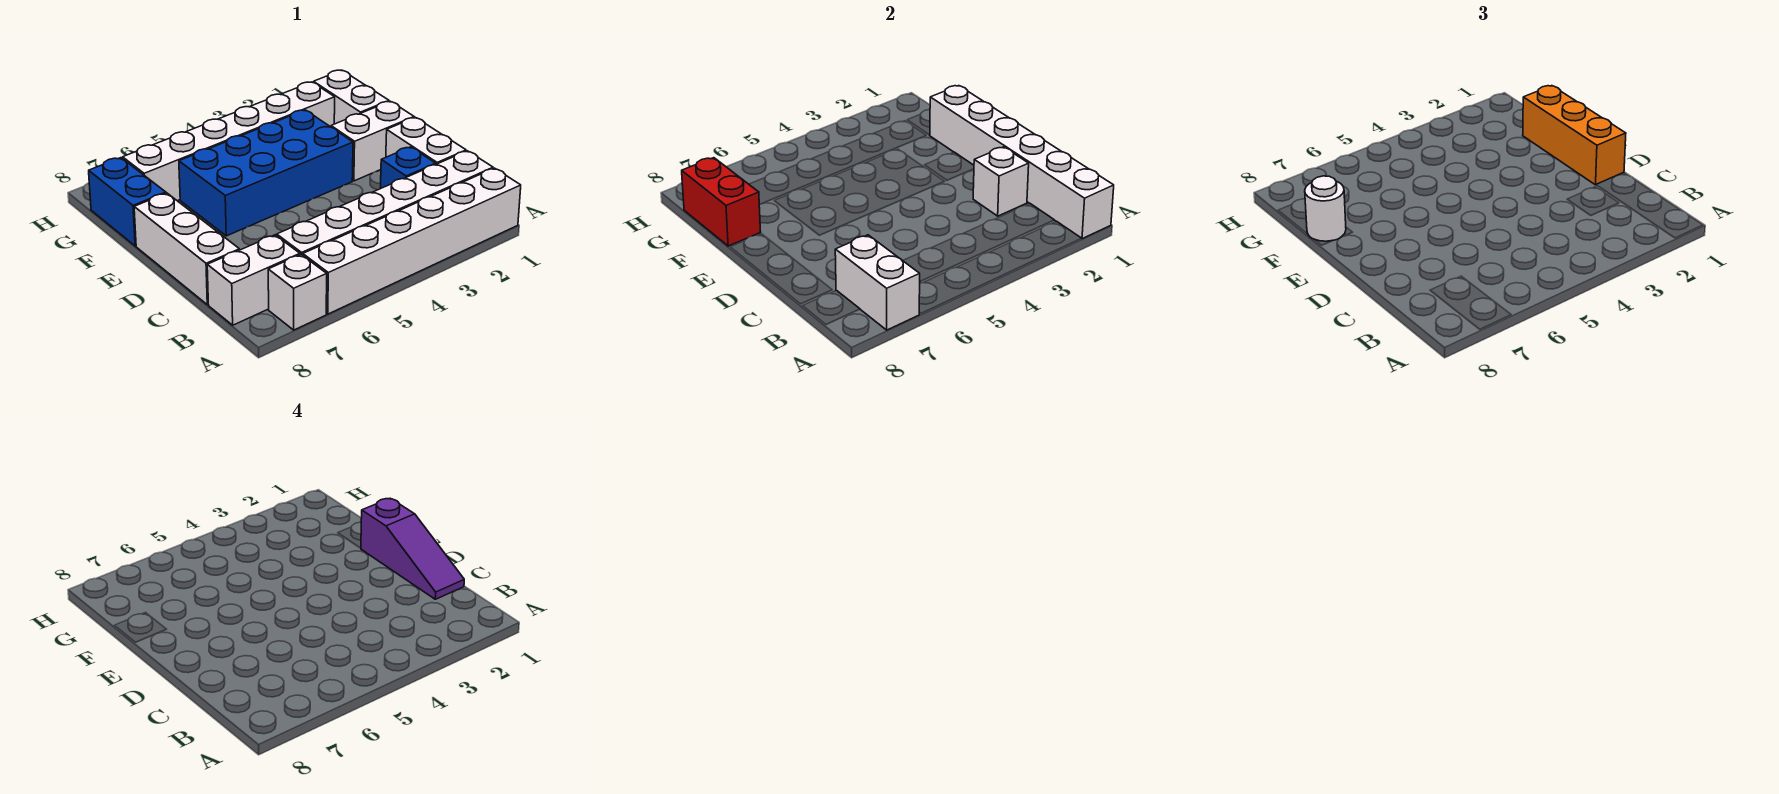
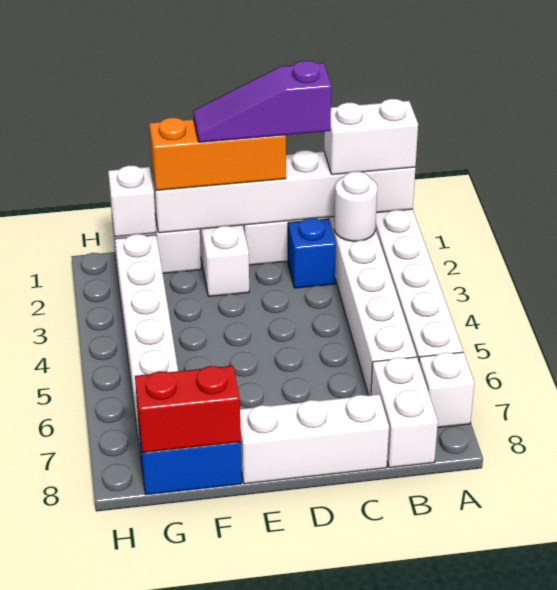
white 1x2 brick [835,235,920,330] -> white 1x2 brick moved to [324,99,418,175]
purple 1x3 slope [361,498,464,599] -> purple 1x3 slope turned to [193,60,331,142]
white 1x1 brick [973,147,1029,216] -> white 1x1 brick moved to [108,165,156,237]
blue 2x4 brick [179,110,353,236] -> none
white 1x1 round brick [1305,176,1346,241] -> white 1x1 round brick moved to [334,171,377,241]

